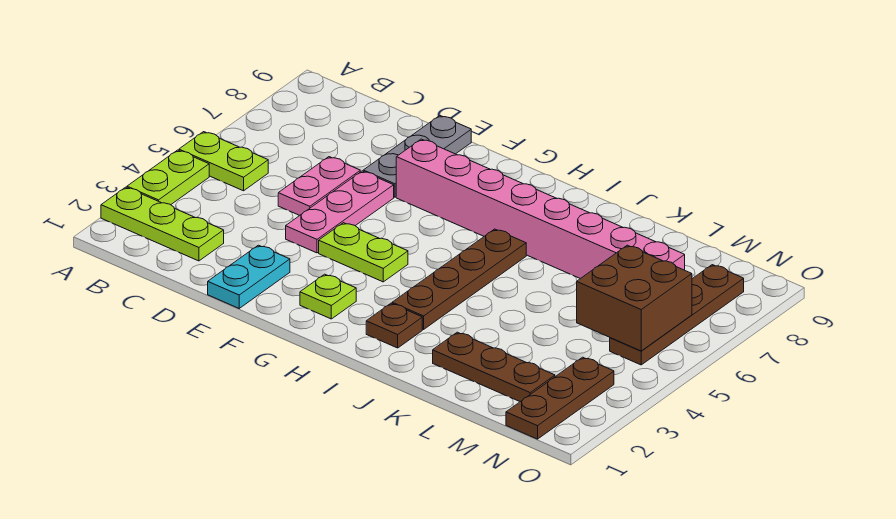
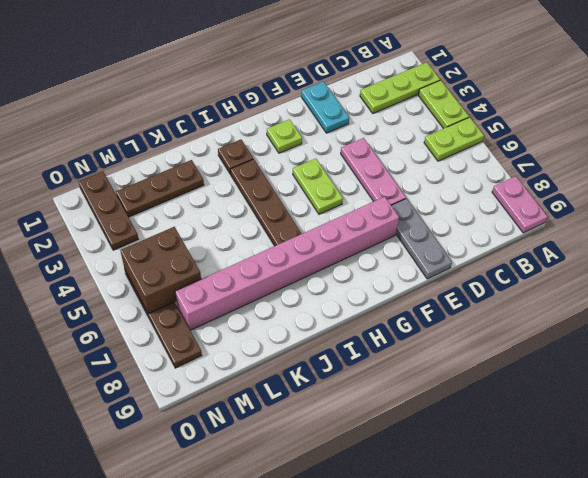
pink 1x2 plate [278,157,360,215] -> pink 1x2 plate moved to [492,176,547,233]
lime 1x2 plate [319,223,408,282] -> lime 1x2 plate turned to [293,158,343,214]

